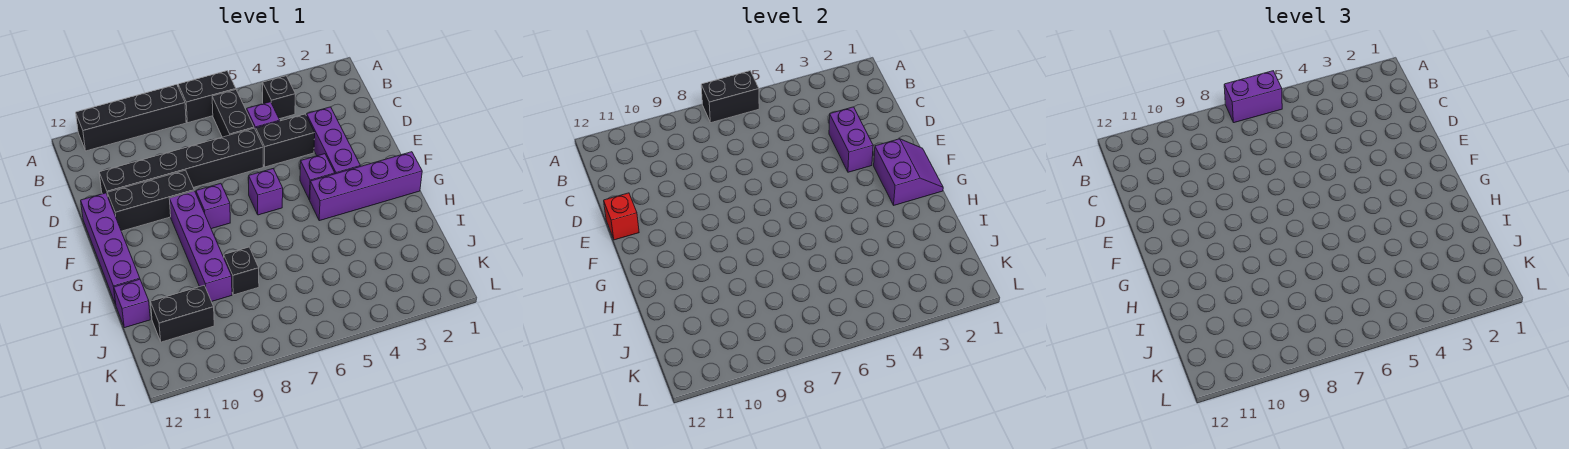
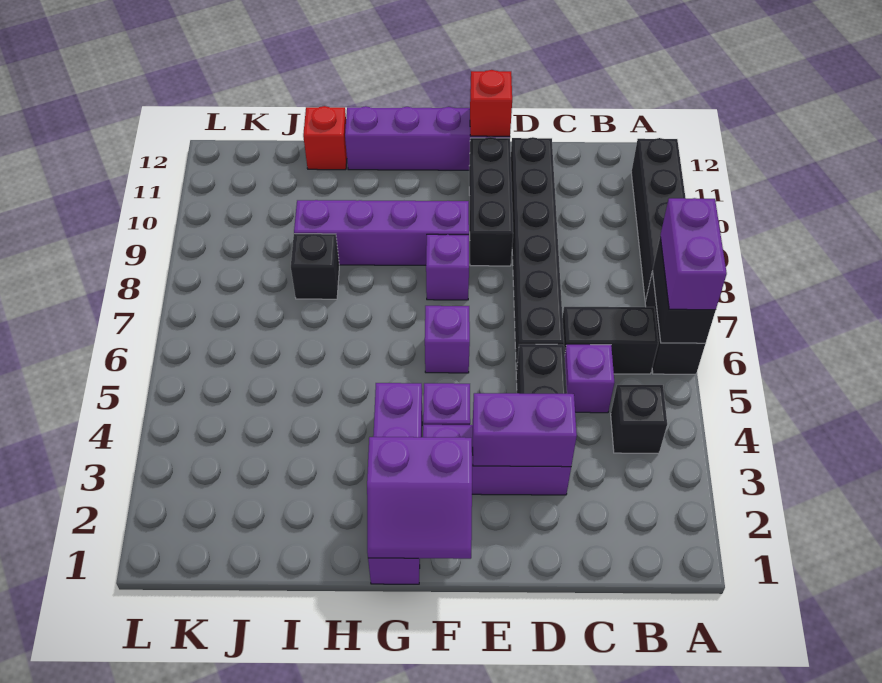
purple 1x1 brick [114,279,150,328] -> red 1x1 brick [303,106,347,170]
black 1x2 brick [151,286,214,342] -> none

